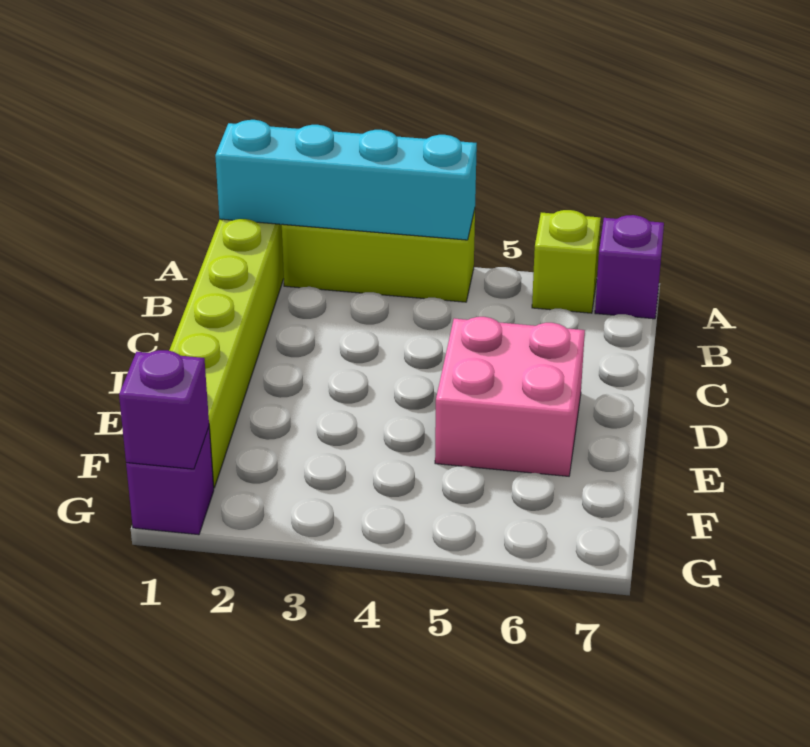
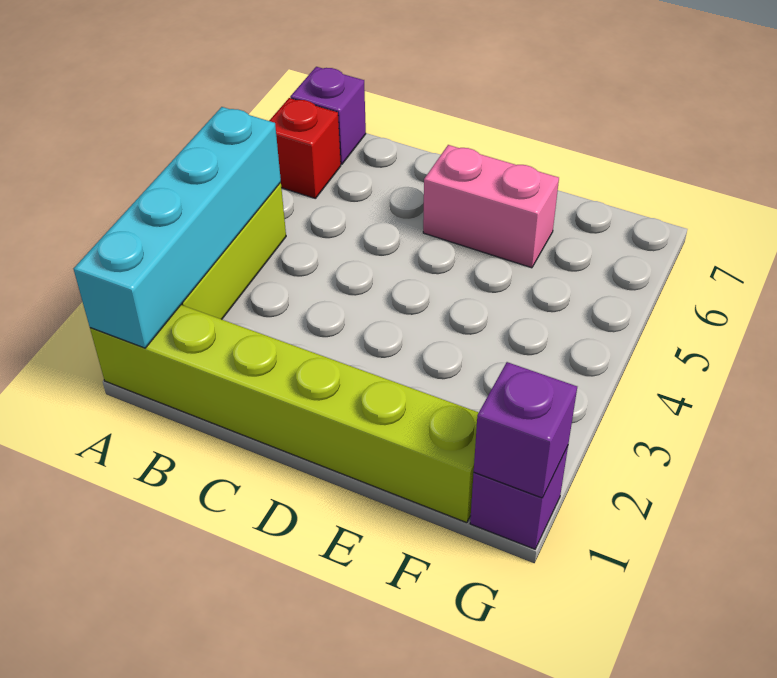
lime 1x1 brick [532,210,601,313] -> red 1x1 brick [269,98,341,199]
pink 2x2 brick [435,317,585,476] -> pink 1x2 brick [423,145,559,268]

